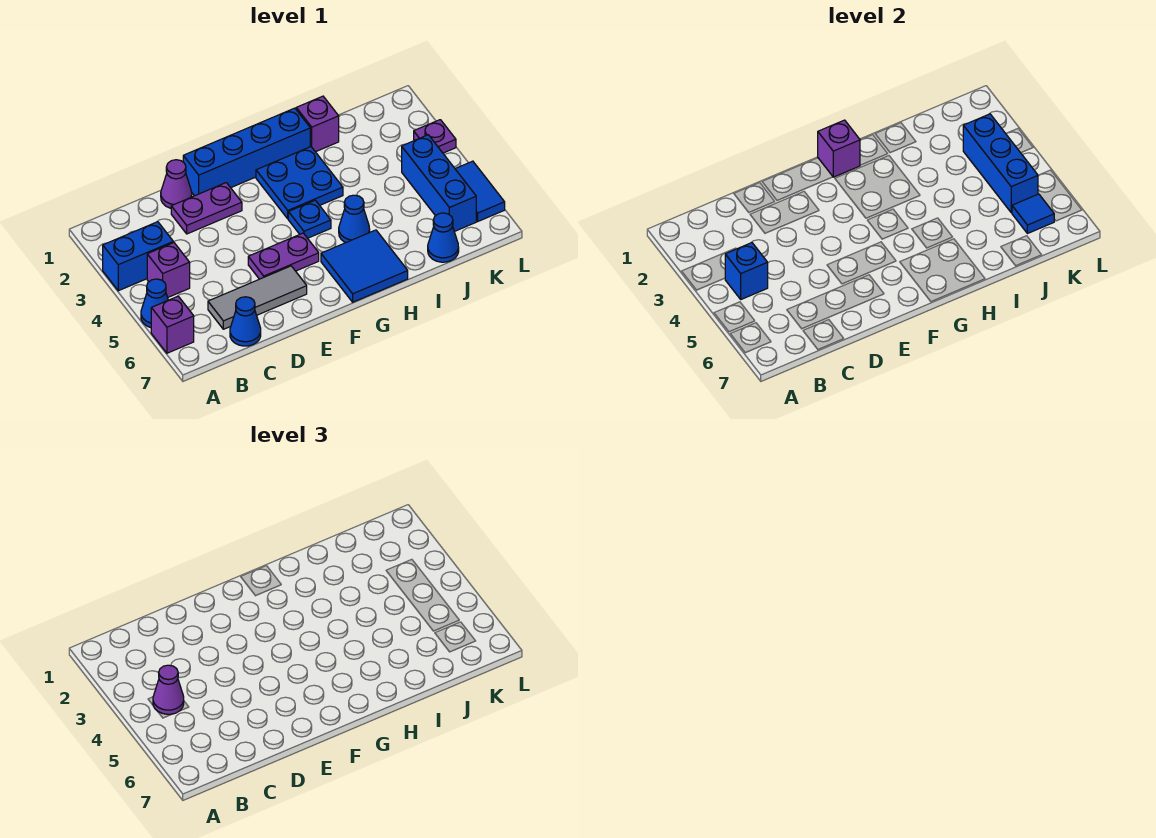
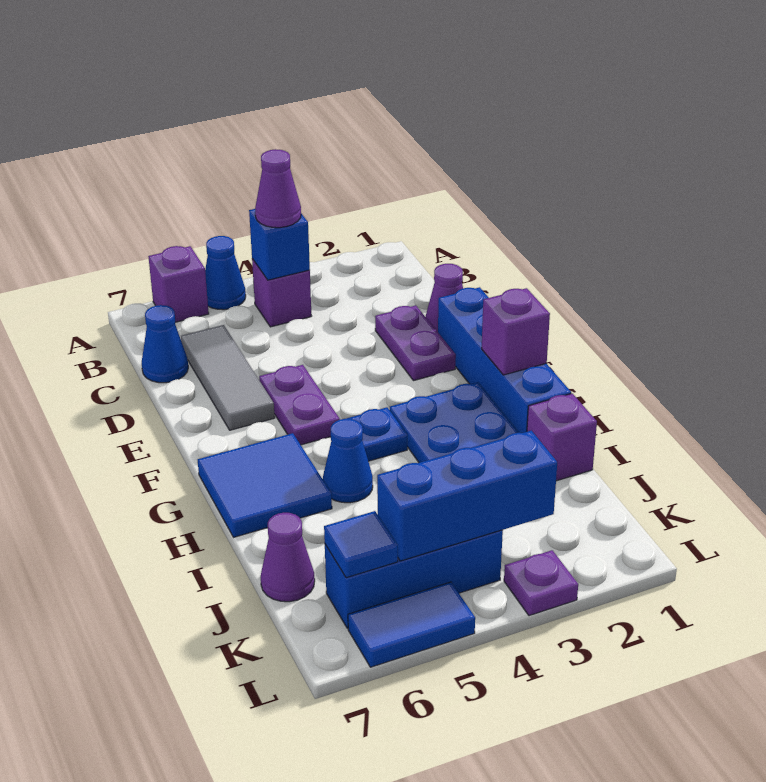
blue 1x2 brick [103,222,173,291] -> none
blue 1x1 cone [428,213,459,262] -> purple 1x1 cone [261,513,315,602]

